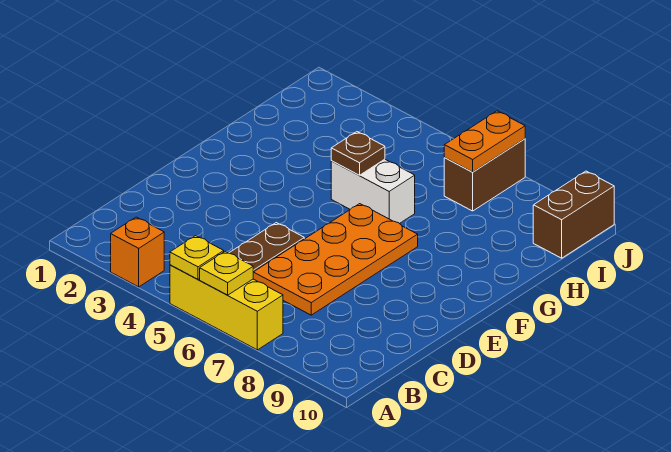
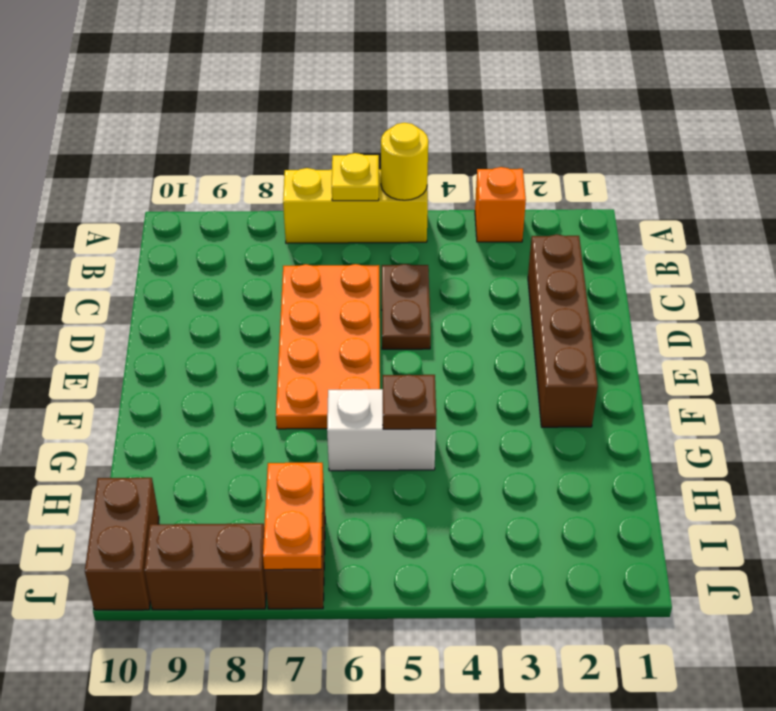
yellow 1x1 plate [170,236,224,279] -> yellow 1x1 round brick [381,123,428,200]
none -> brown 1x4 brick [528,234,598,427]
none -> brown 1x2 brick [145,524,266,610]

